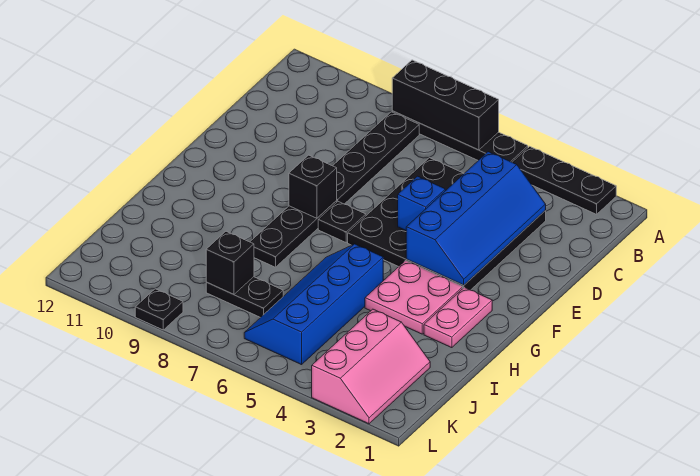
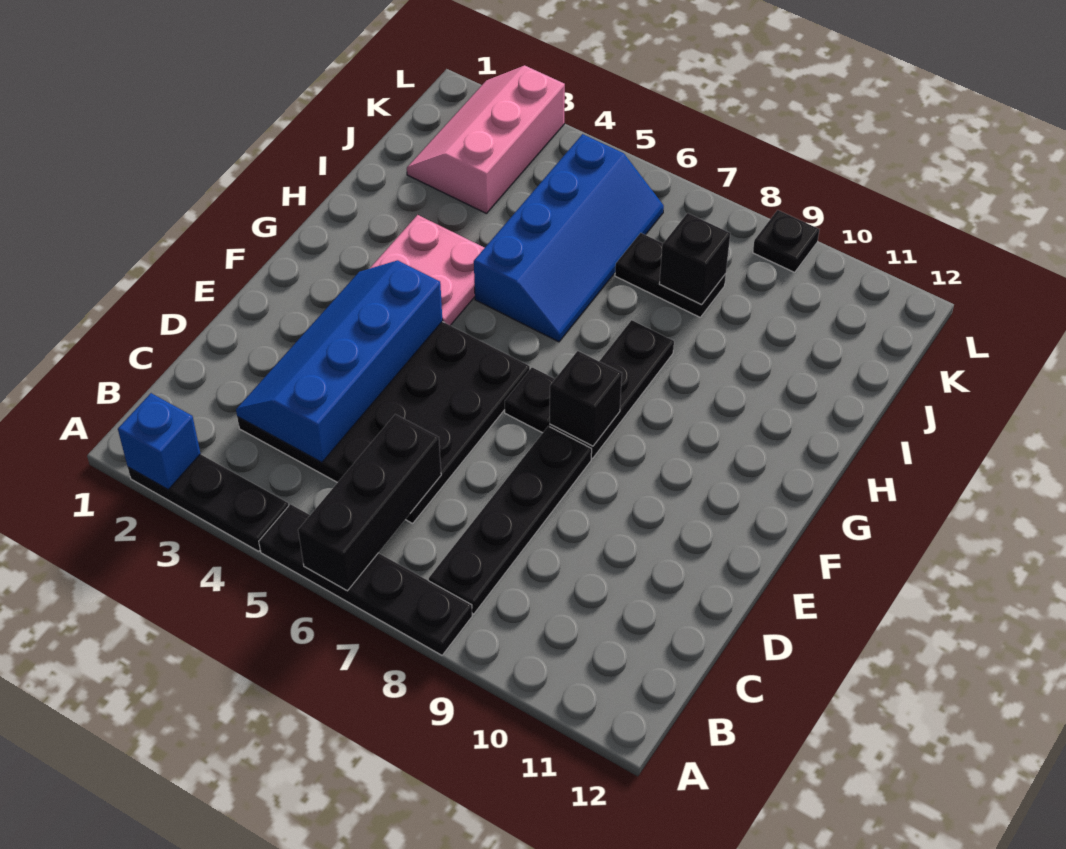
black 1x3 brick [392,60,499,150] -> black 1x3 brick turned to [298,414,441,591]
blue 1x1 brick [398,176,445,230] -> blue 1x1 brick moved to [118,393,201,489]
pink 1x2 plate [424,287,492,348] -> none

